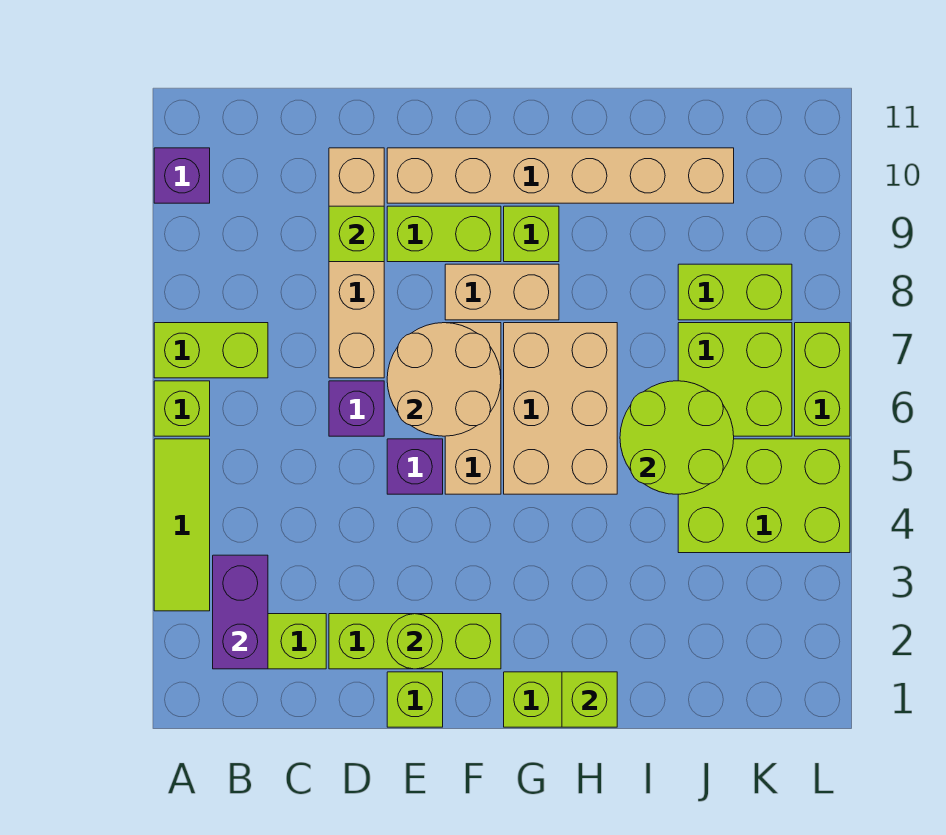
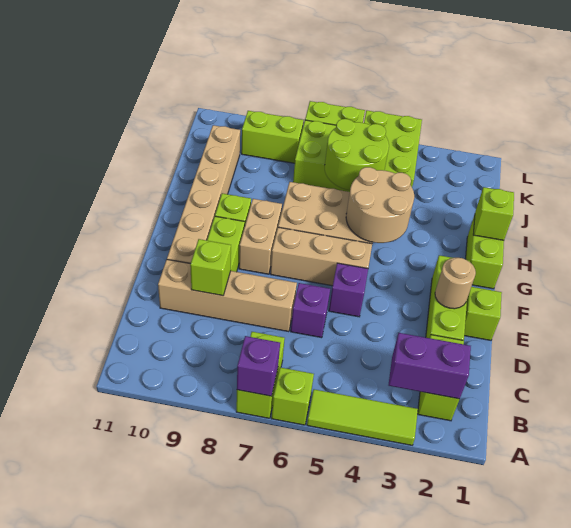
purple 1x1 brick [154,148,210,203] -> purple 1x1 brick moved to [237,336,280,396]
lime 1x1 round brick [387,614,443,669] -> tan 1x1 round brick [435,258,476,309]
tan 2x2 round brick [387,323,501,436] -> tan 2x2 round brick moved to [346,167,414,243]
lime 1x2 brick [678,264,792,320] -> lime 1x2 brick turned to [241,111,303,163]

